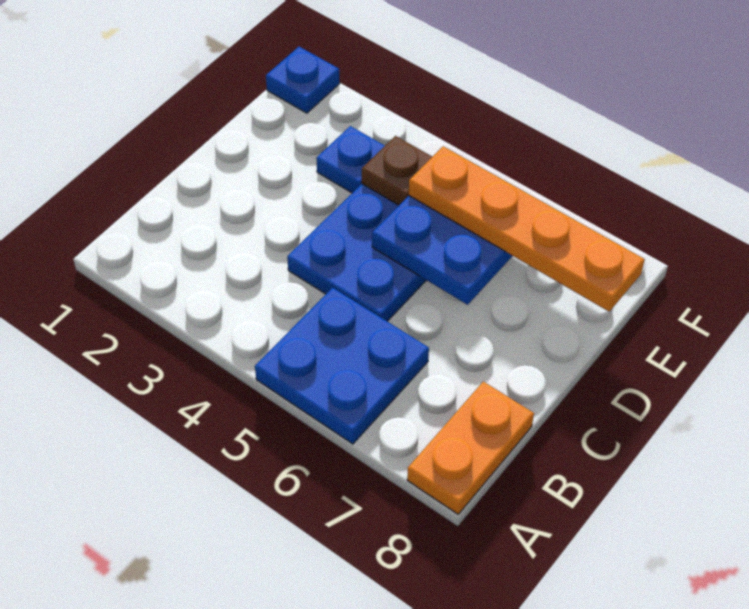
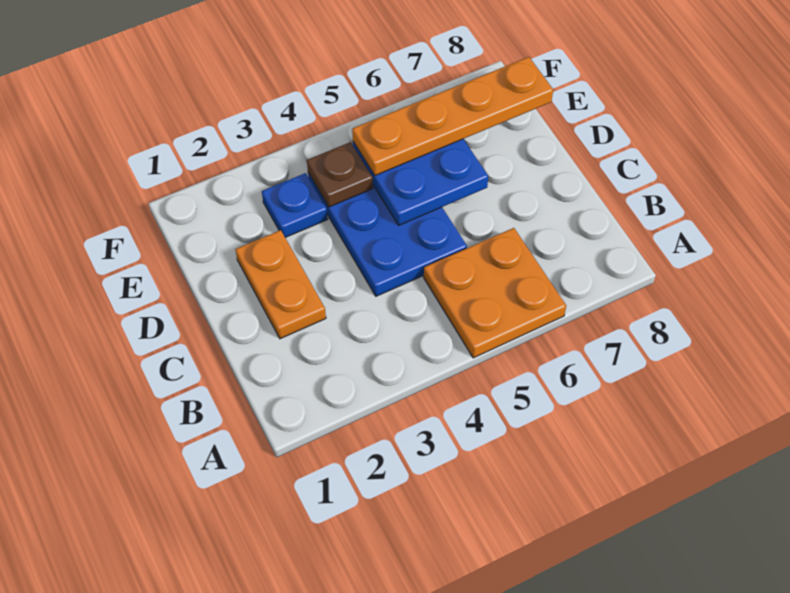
blue 2x2 plate [255,288,429,444] -> orange 2x2 plate [424,228,566,358]
orange 1x2 plate [407,382,534,514] -> orange 1x2 plate moved to [235,230,326,339]
blue 1x1 plate [266,47,340,113] -> none

